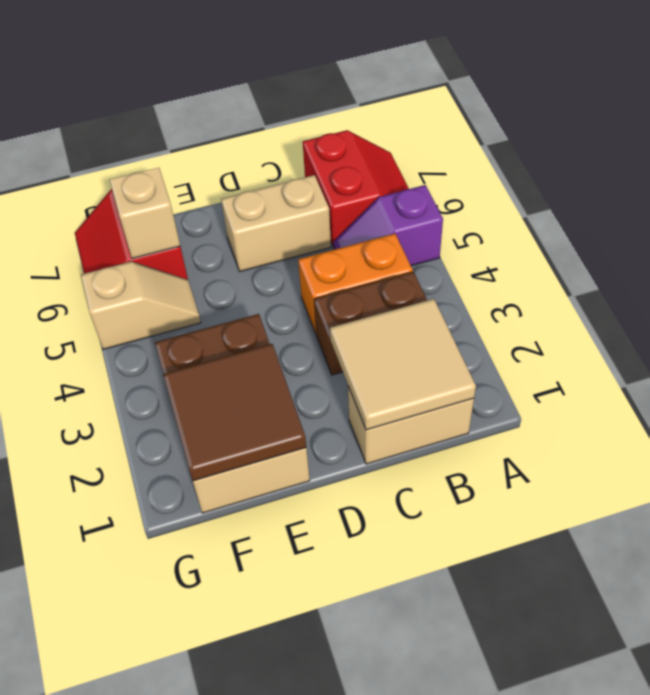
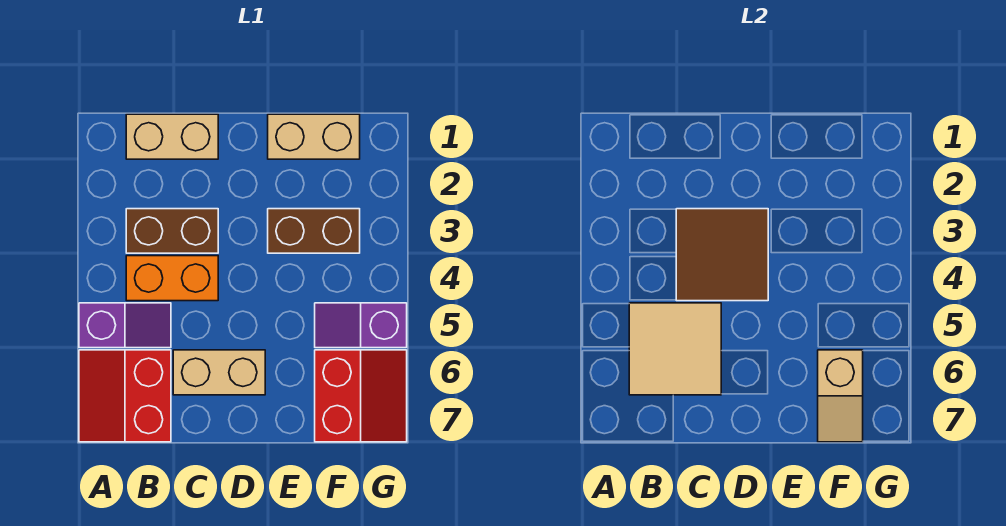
tan 2x2 tile [330,299,476,430] -> tan 2x2 tile moved to [629,303,721,395]
brown 2x2 tile [163,344,306,481] -> brown 2x2 tile moved to [676,209,768,301]
tan 1x2 slope [81,262,201,349] -> purple 1x2 slope [315,303,407,348]

